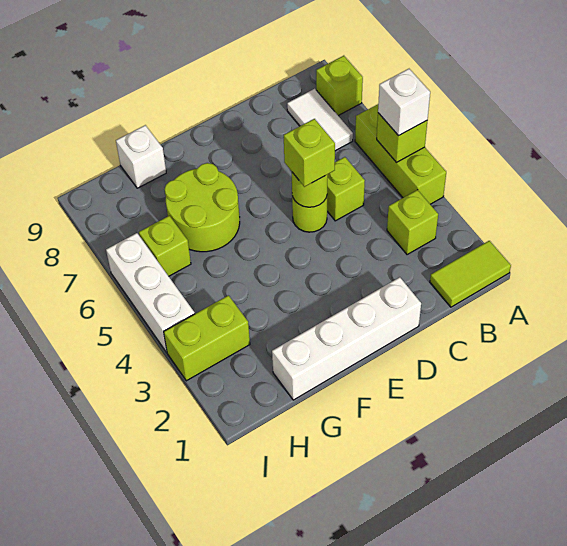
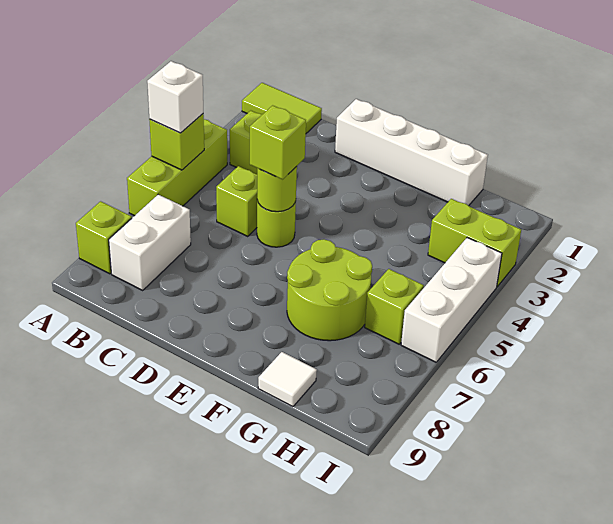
white 1x2 tile [287,89,353,151] -> white 1x2 brick [109,195,191,290]
white 1x1 brick [116,125,166,188] -> white 1x1 tile [258,352,317,407]

